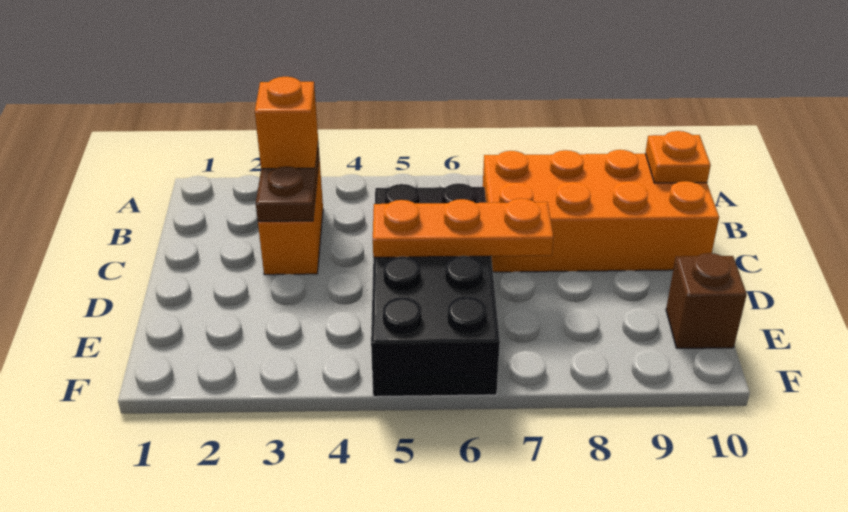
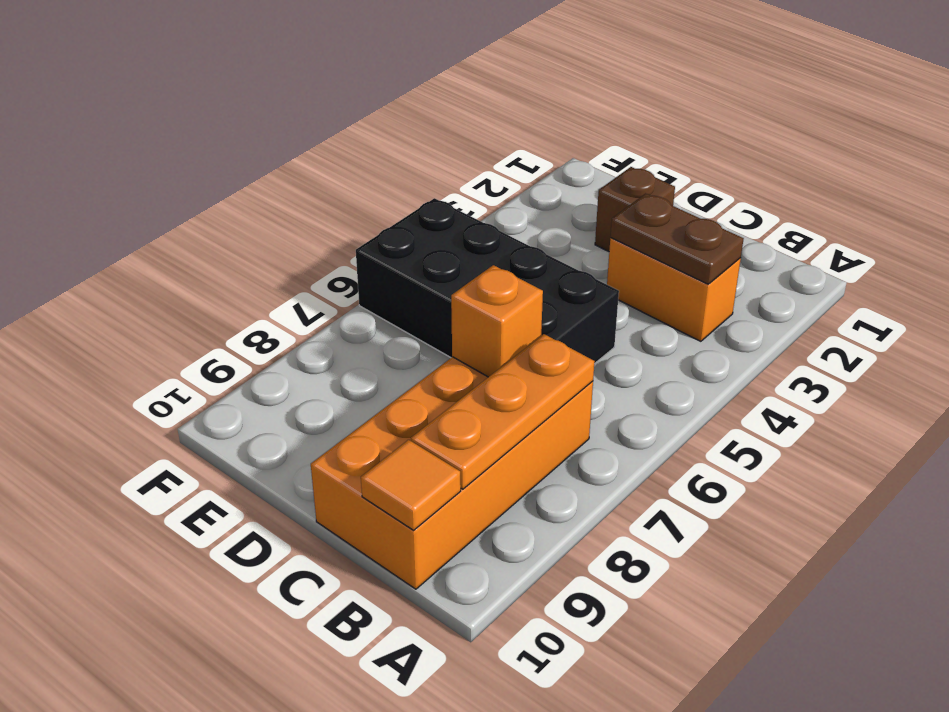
orange 1x1 brick [255,77,318,169] -> orange 1x1 brick moved to [451,265,543,377]
orange 1x1 plate [645,131,711,183] -> orange 1x1 tile [361,440,461,530]
orange 1x3 plate [373,199,554,257] -> orange 1x3 plate moved to [411,334,595,489]
brown 1x1 brick [666,253,747,348] -> brown 1x1 brick moved to [595,167,675,252]

